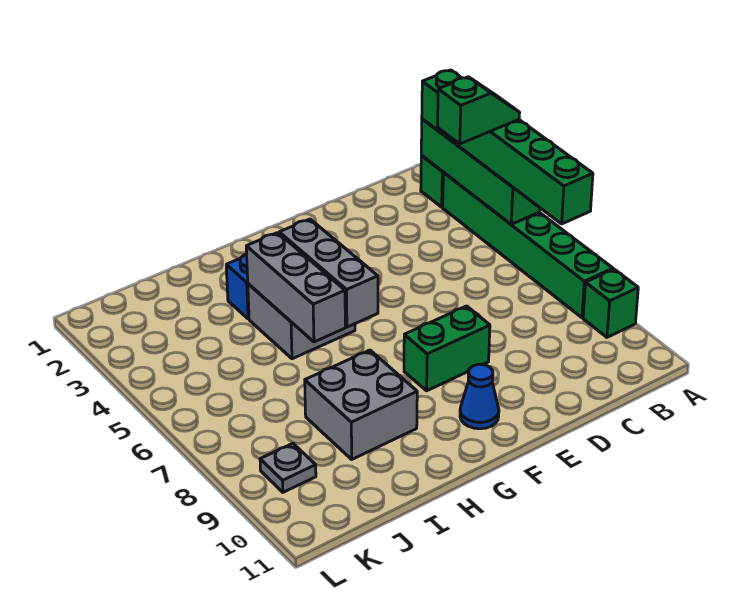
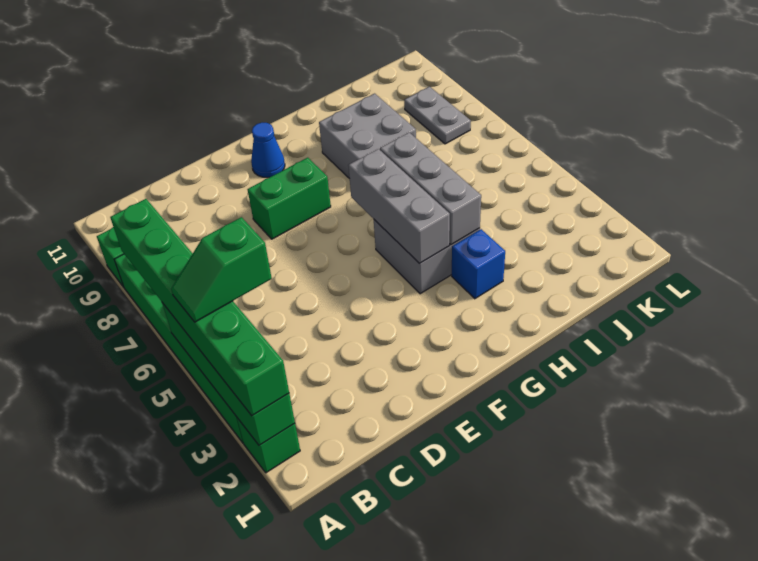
grey 1x1 plate [260,444,316,492] -> grey 1x2 plate [404,87,471,144]

